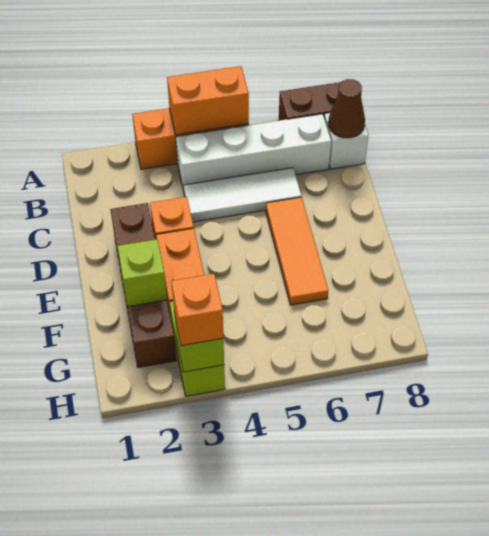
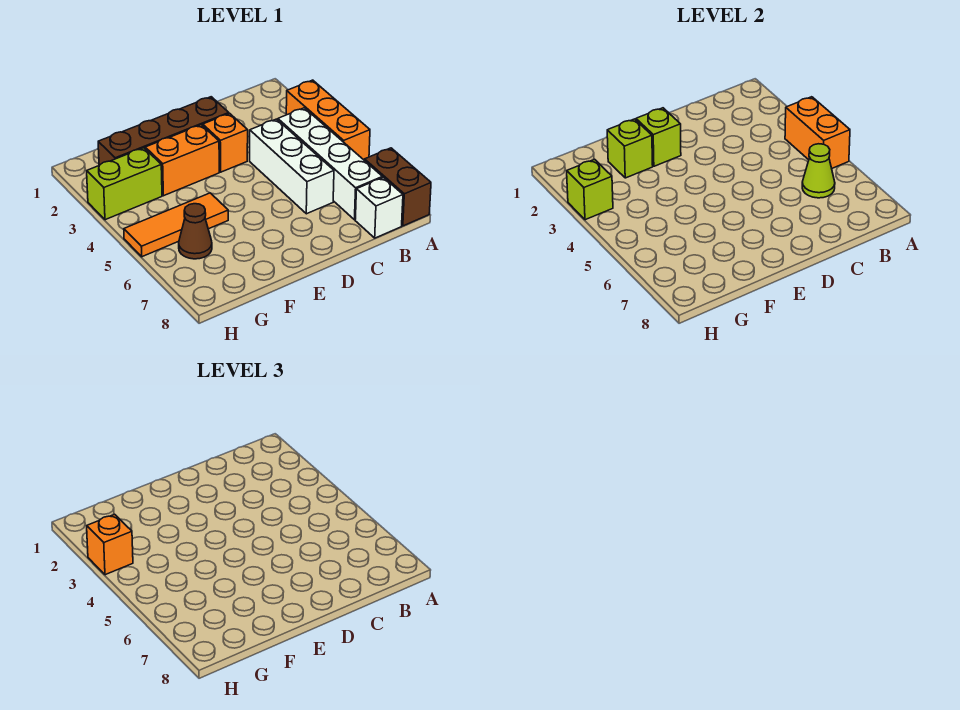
none -> lime 1x1 cone [802,144,835,198]
brown 1x1 cone [328,79,365,138] -> brown 1x1 cone moved to [179,204,212,259]
white 1x3 tile [184,168,301,222] -> white 1x3 brick [250,119,334,214]
orange 1x3 tile [266,197,328,305] -> orange 1x3 tile moved to [124,193,228,257]
none -> lime 1x1 brick [636,108,681,166]

